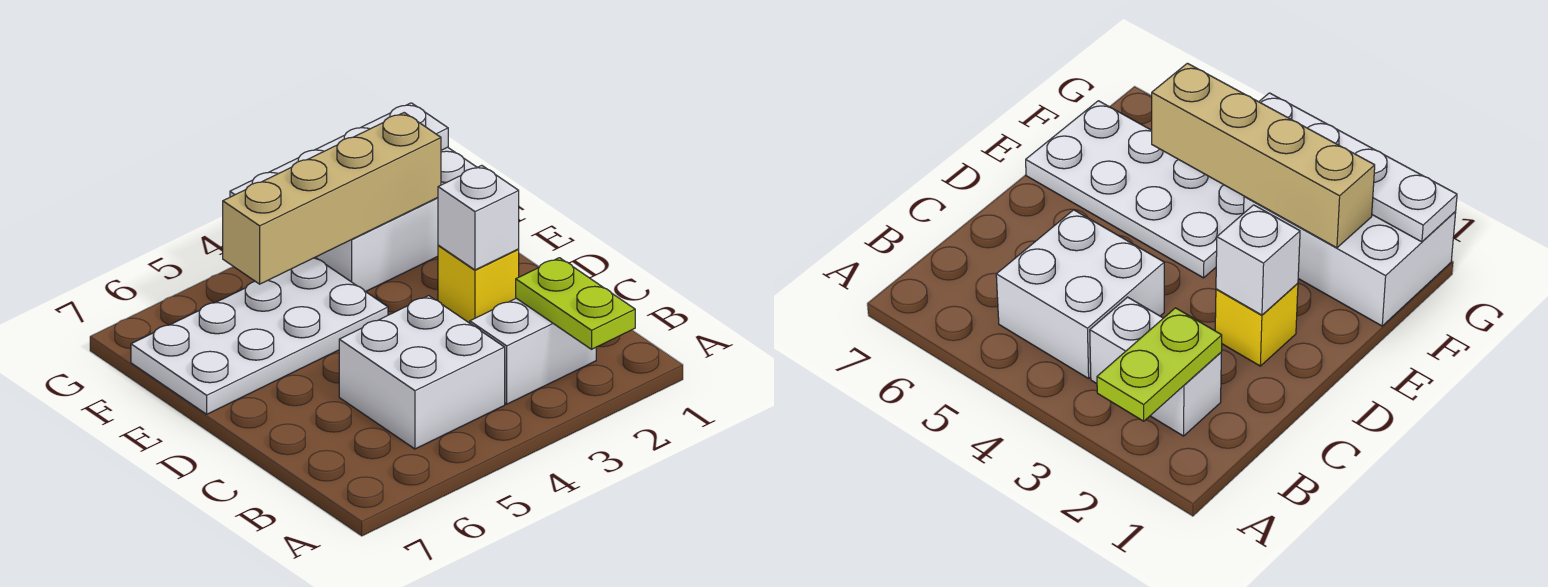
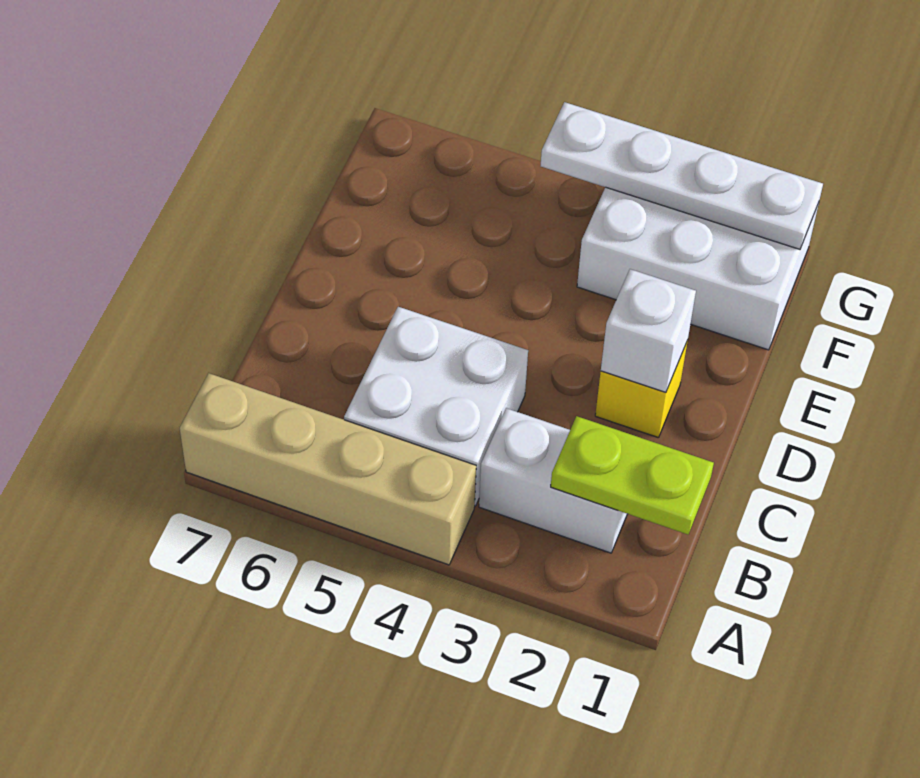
lime 1x2 plate [516,258,635,349] -> lime 1x2 plate turned to [551,416,714,534]
white 2x4 plate [131,258,388,414] -> none
tan 1x4 brick [223,113,441,284] -> tan 1x4 brick moved to [180,373,476,565]

